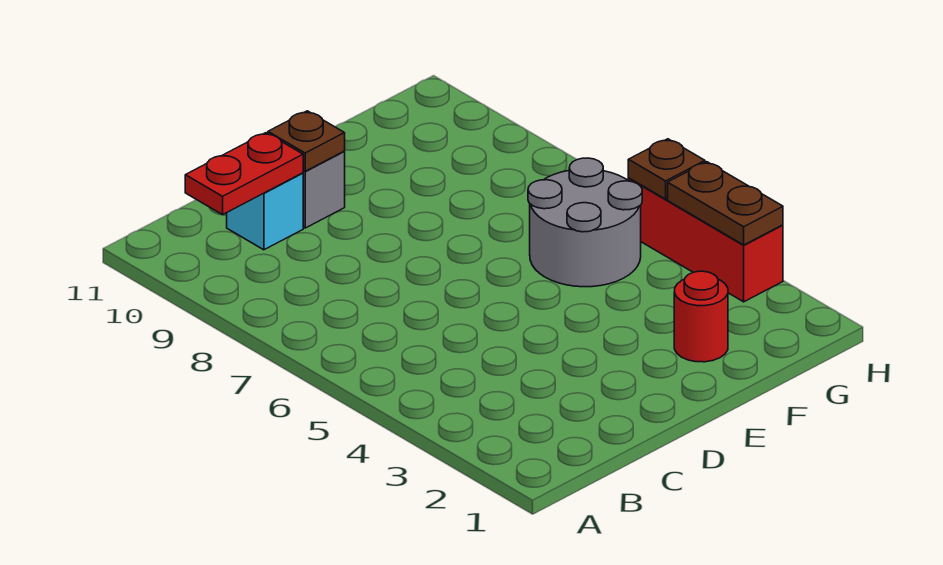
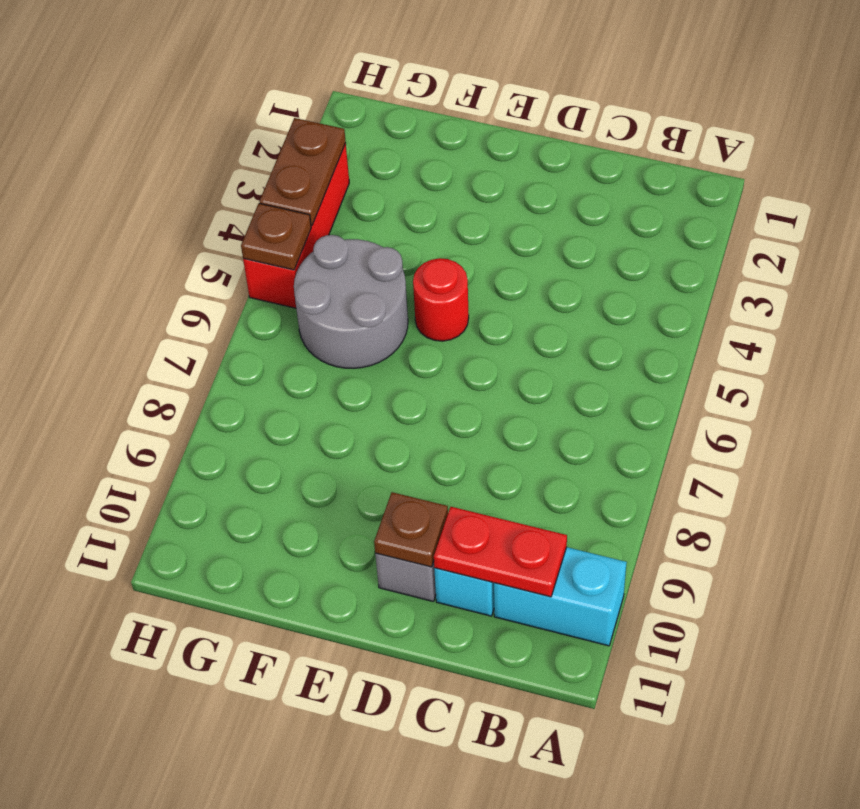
none -> cyan 1x2 brick [494,547,627,646]
red 1x1 round brick [674,271,728,362] -> red 1x1 round brick moved to [413,258,469,341]

